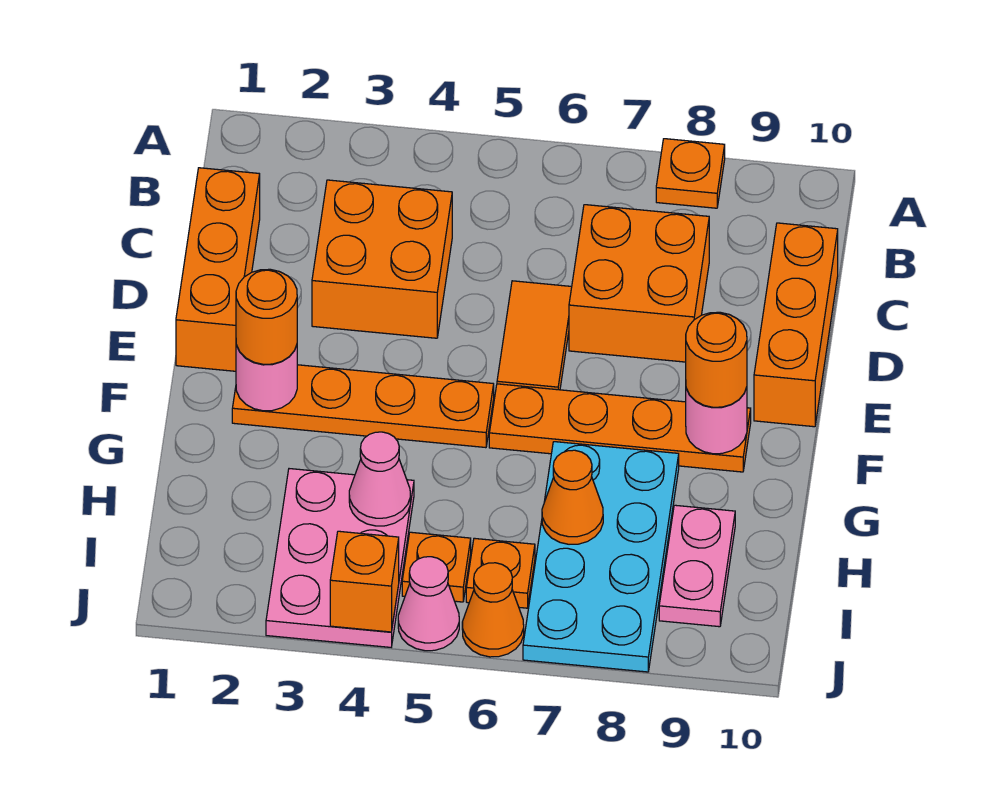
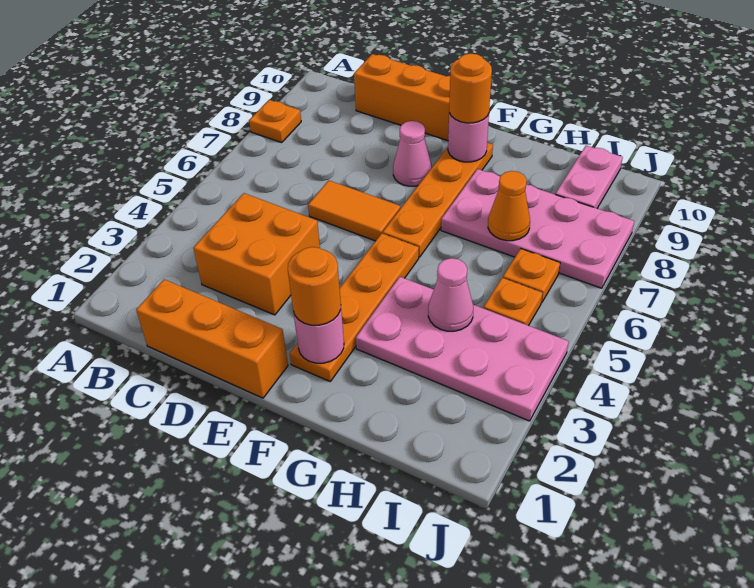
orange 2x2 brick [569,205,709,362] -> none
cyan 2x4 plate [523,442,679,672] -> pink 2x4 plate [441,169,634,288]
pink 2x3 plate [266,469,414,647] -> pink 2x4 plate [356,277,569,421]
pink 1x2 plate [659,505,735,627] -> pink 1x2 plate turned to [555,146,623,208]
orange 1x1 brick [330,531,399,632] -> none
pink 1x1 cone [398,557,459,651] -> pink 1x1 cone moved to [393,121,432,186]
orange 1x1 cone [462,563,524,657] -> none

